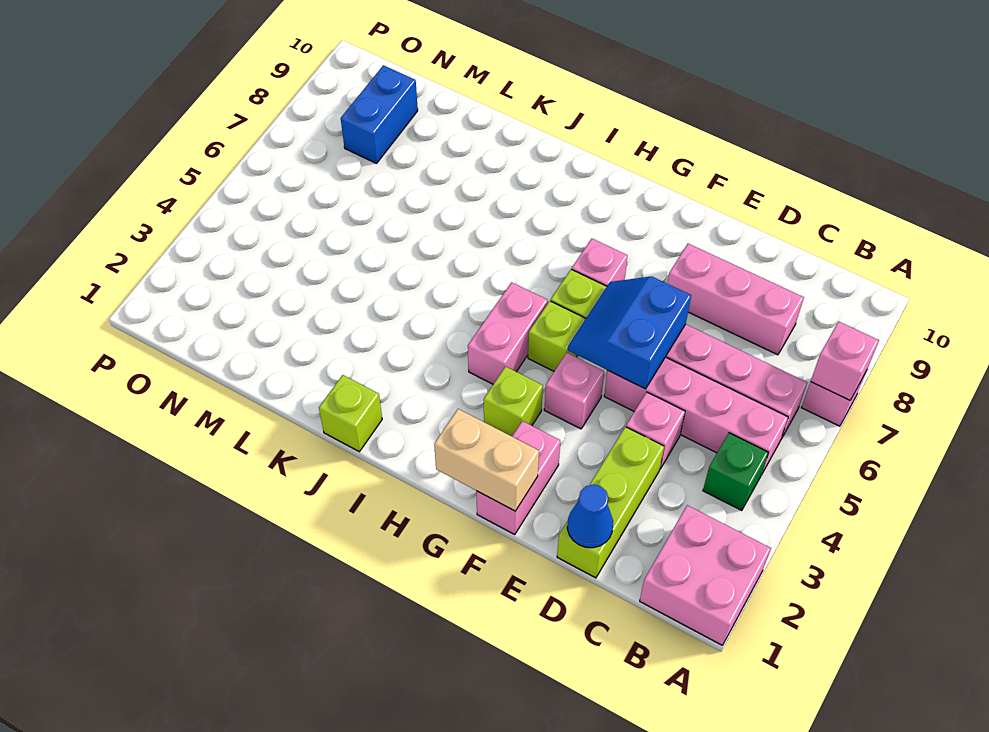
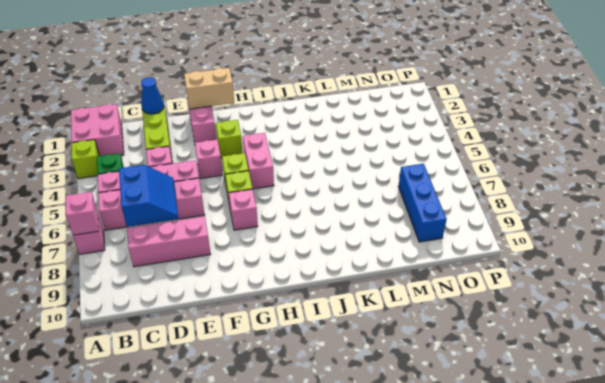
blue 2x2 slope [568,276,691,389] -> blue 2x2 slope moved to [119,165,179,227]
lime 1x1 brick [319,375,382,452] -> lime 1x1 brick moved to [72,140,99,179]
blue 1x2 brick [341,65,418,164] -> blue 1x3 brick [398,164,447,242]

